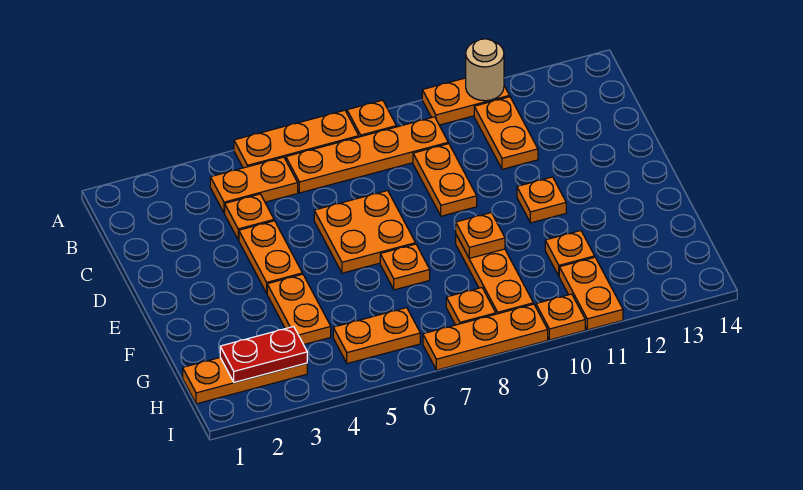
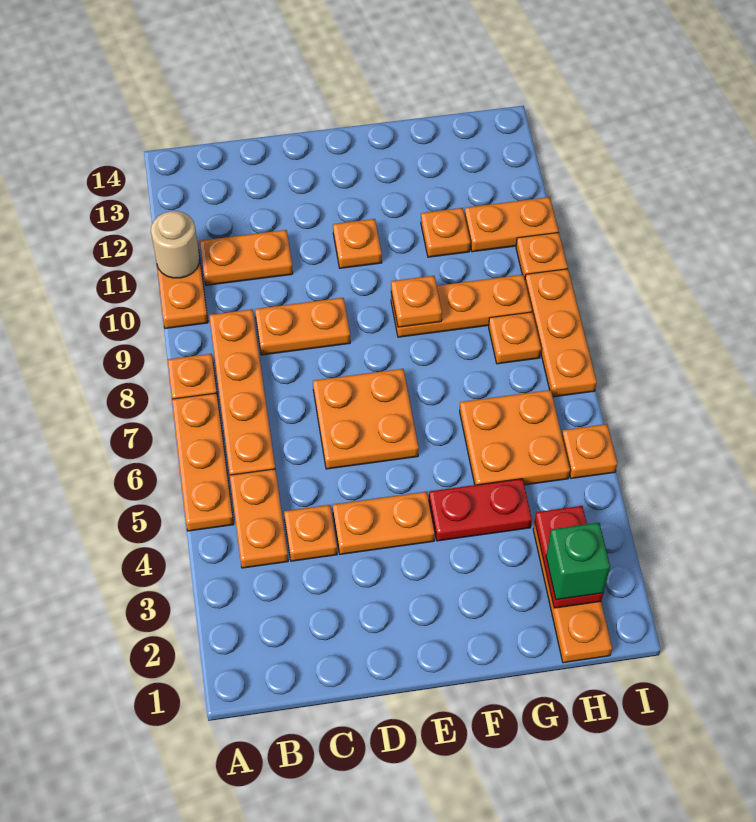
orange 1x2 plate [267,274,331,345] -> red 1x2 plate [429,479,532,541]
orange 1x1 plate [380,244,430,290] -> orange 1x1 plate moved to [562,424,617,478]
none -> green 1x1 brick [546,523,610,600]
orange 1x2 plate [333,308,420,364] -> orange 2x2 plate [460,390,570,485]

